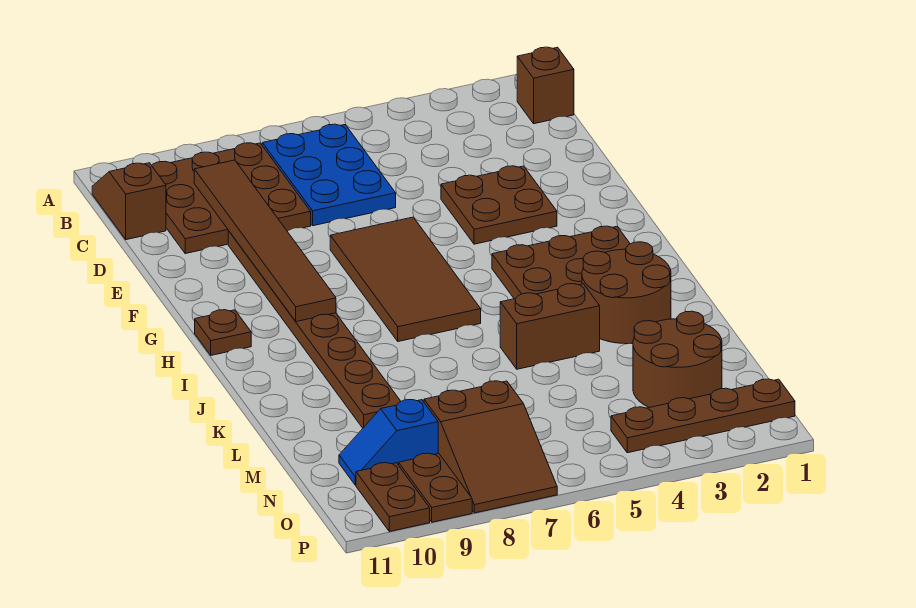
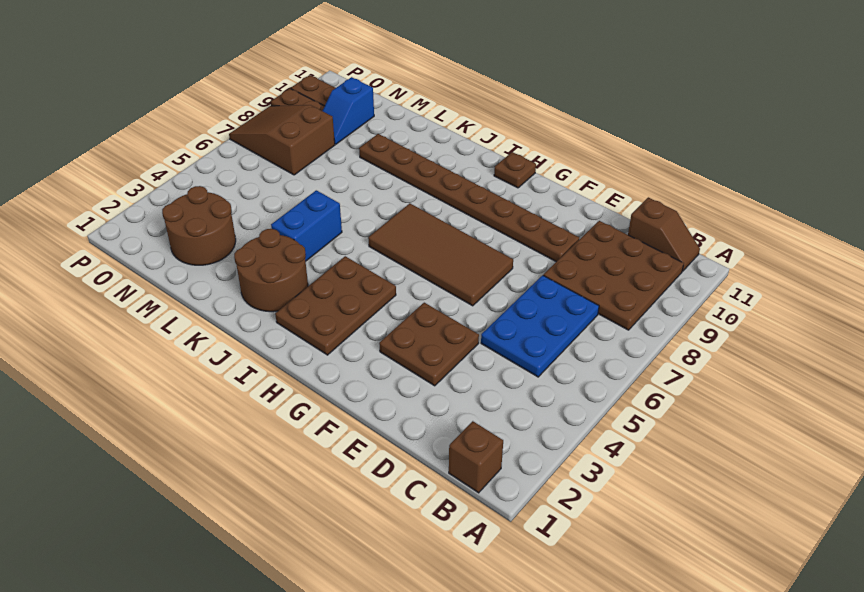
blue 2x3 plate [262,124,396,226] -> blue 2x3 plate turned to [481,275,599,377]
brown 1x6 tile [194,160,336,322] -> none
brown 1x2 brick [500,284,600,369] -> blue 1x2 brick [271,190,342,261]
blue 1x2 slope [339,400,438,485] -> blue 1x2 slope turned to [323,77,374,144]
brown 1x4 plate [611,379,795,453] -> none

